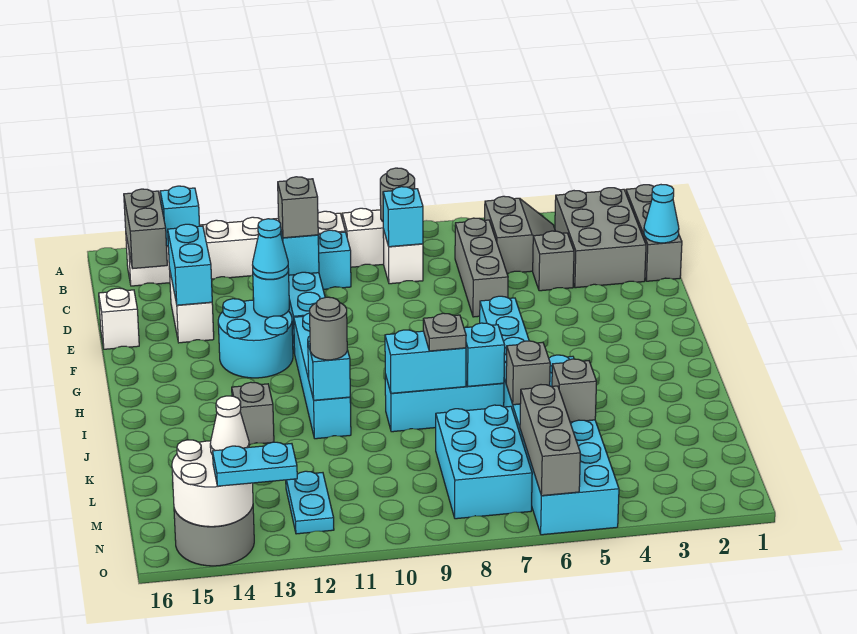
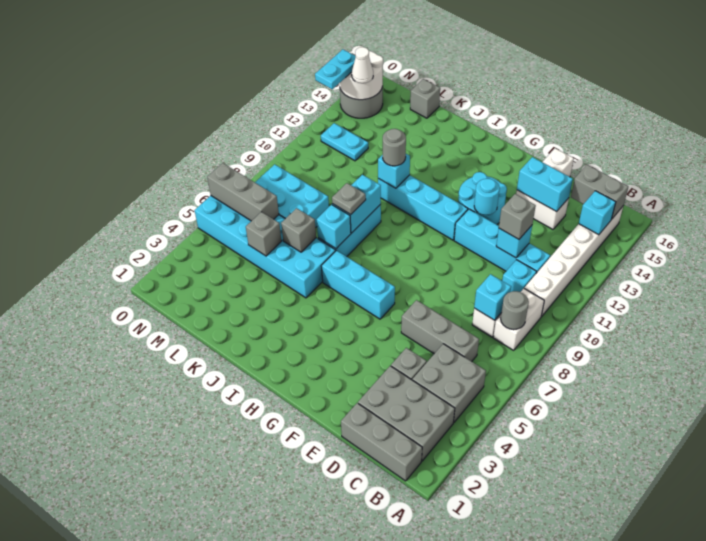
grey 2x2 slope [485,196,555,274] -> grey 2x2 brick [412,344,486,423]
cyan 1x1 cone [644,185,679,243] -> none
cyan 1x1 cone [253,219,288,279] -> none
grey 1x1 brick [232,382,274,445] -> grey 1x1 brick moved to [410,79,440,118]

